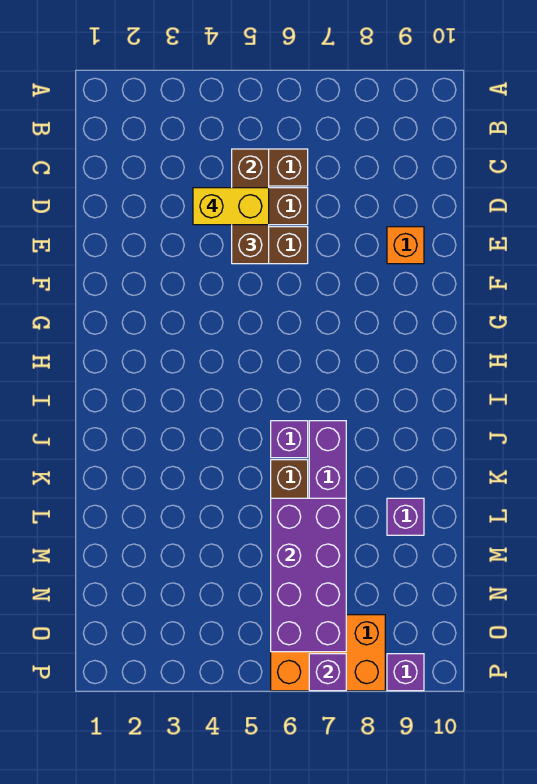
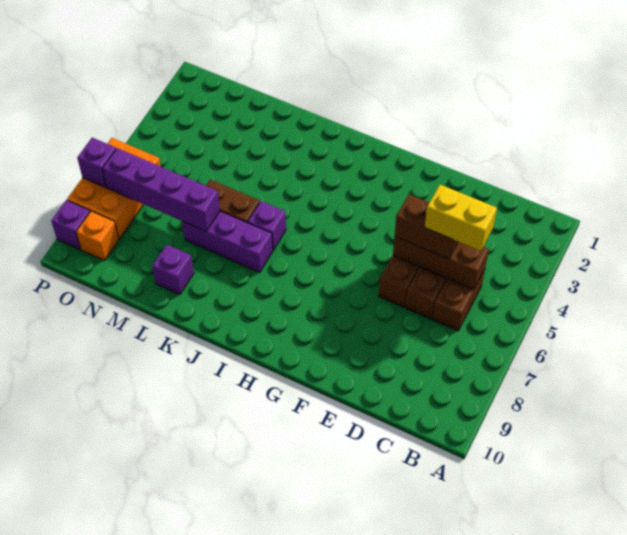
yellow 1x2 brick [193,188,269,225] -> yellow 1x2 brick turned to [425,185,497,251]
orange 1x1 brick [387,227,424,264] -> orange 1x1 brick moved to [76,211,119,261]
purple 2x4 brick [271,498,346,652] -> purple 1x4 brick [102,148,220,231]

